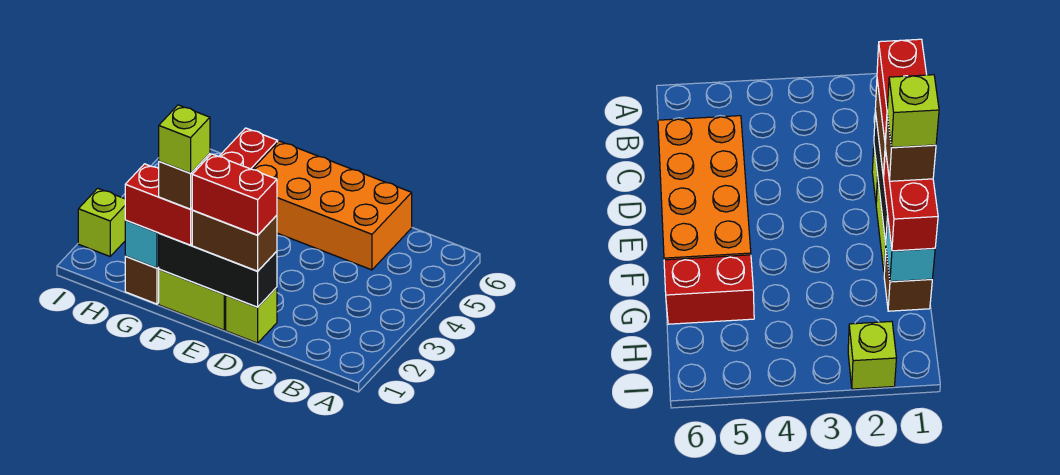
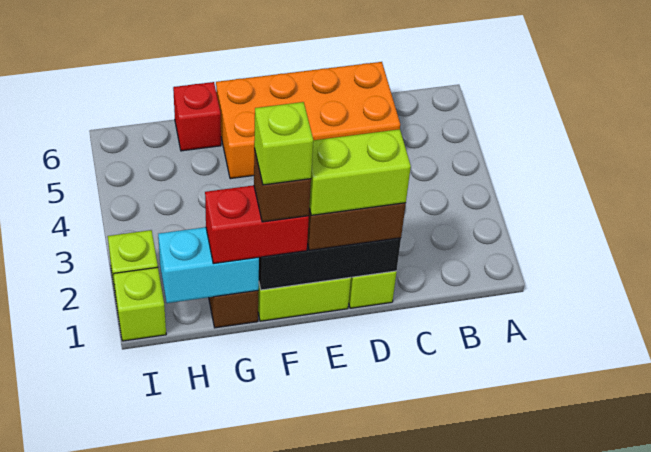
red 1x2 brick [192,154,277,235] -> lime 1x2 brick [309,129,411,215]
cyan 1x1 brick [125,220,159,268] -> cyan 1x2 brick [158,227,259,303]
red 1x2 brick [219,128,278,169] -> red 1x1 brick [173,82,221,151]
none -> lime 1x1 brick [113,267,166,341]

